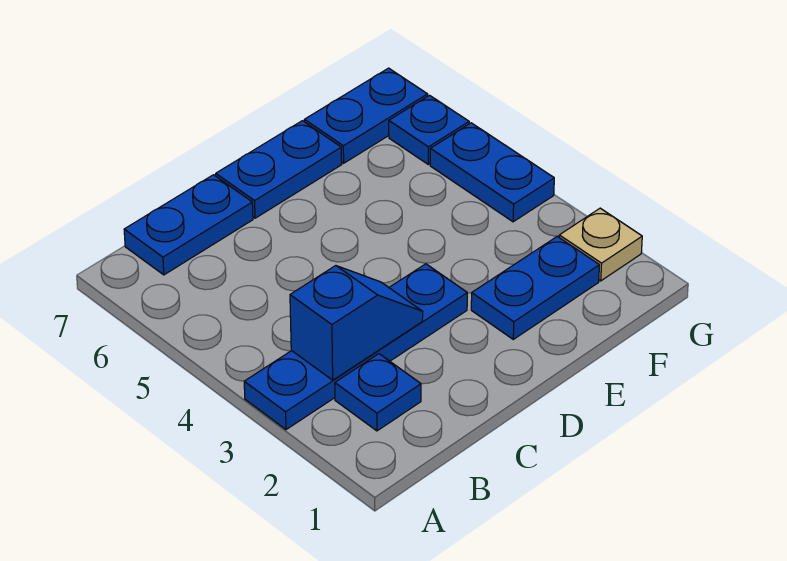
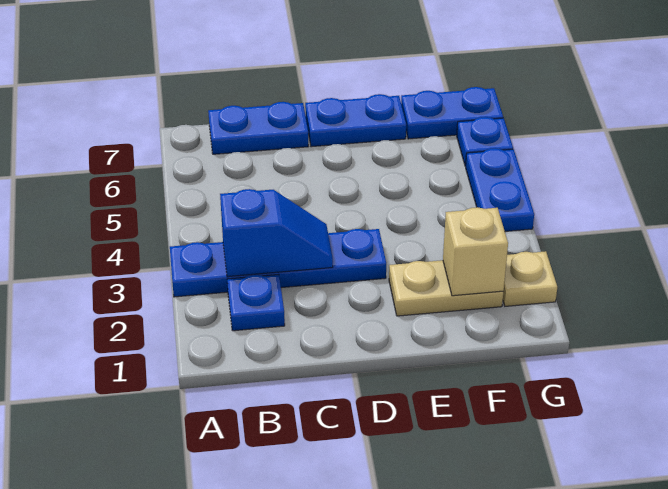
blue 1x2 plate [471,236,599,339] -> tan 1x2 plate [389,260,503,316]
none -> tan 1x1 brick [443,207,508,296]

